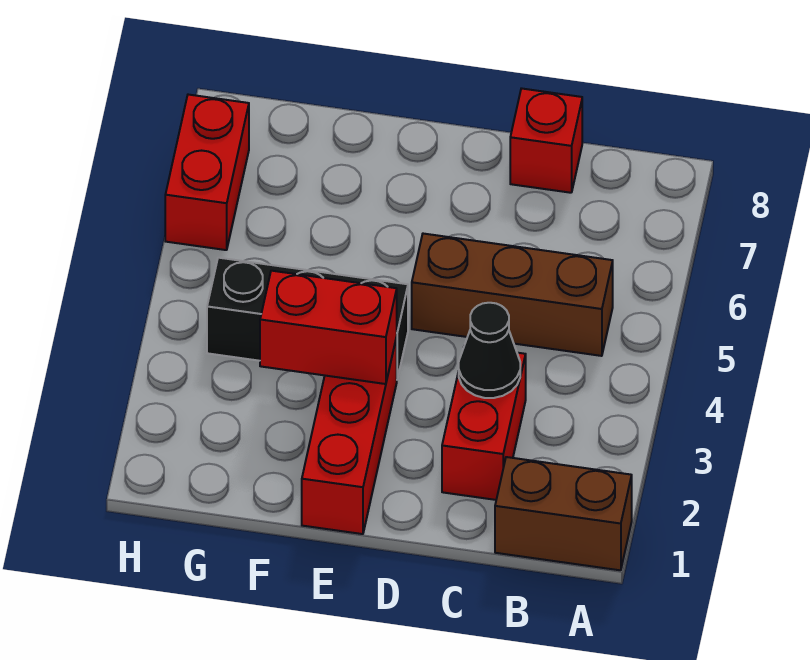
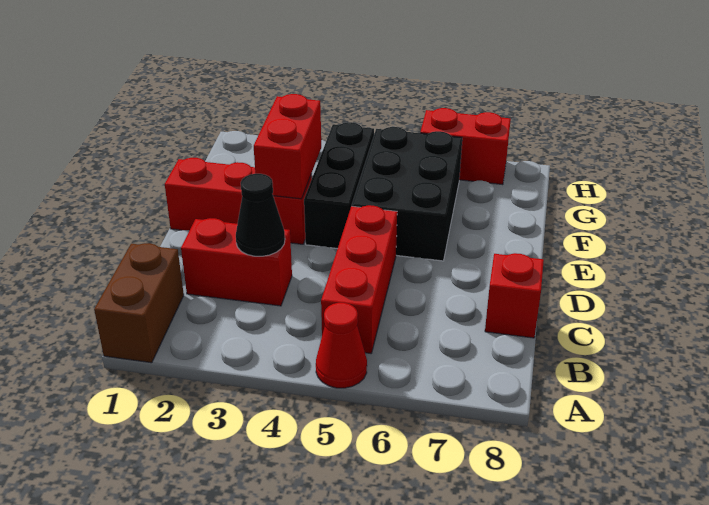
none -> red 1x1 cone [316,303,367,388]
brown 1x3 brick [412,234,613,356] -> red 1x3 brick [321,205,397,353]
none -> black 2x3 brick [352,127,462,261]

